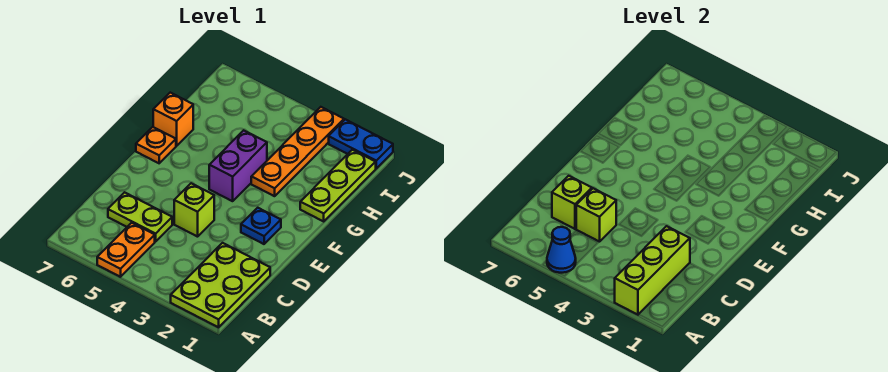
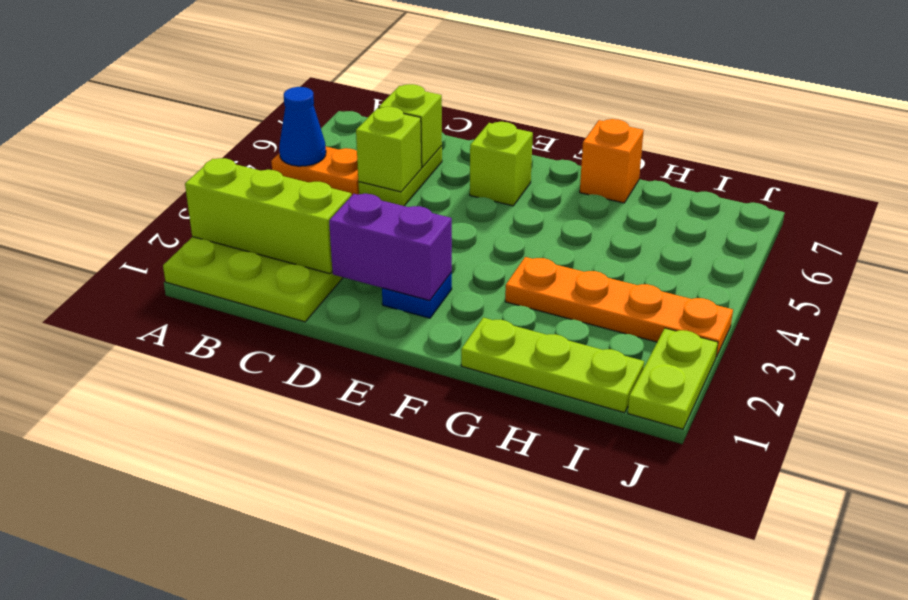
lime 1x1 brick [174,183,214,237] -> lime 1x1 brick moved to [470,122,533,206]
purple 1x2 brick [209,130,267,201] -> purple 1x2 brick moved to [329,194,452,301]
orange 1x1 plate [136,127,176,163] -> none
blue 1x2 plate [329,119,393,168] -> lime 1x2 plate [628,328,718,429]

